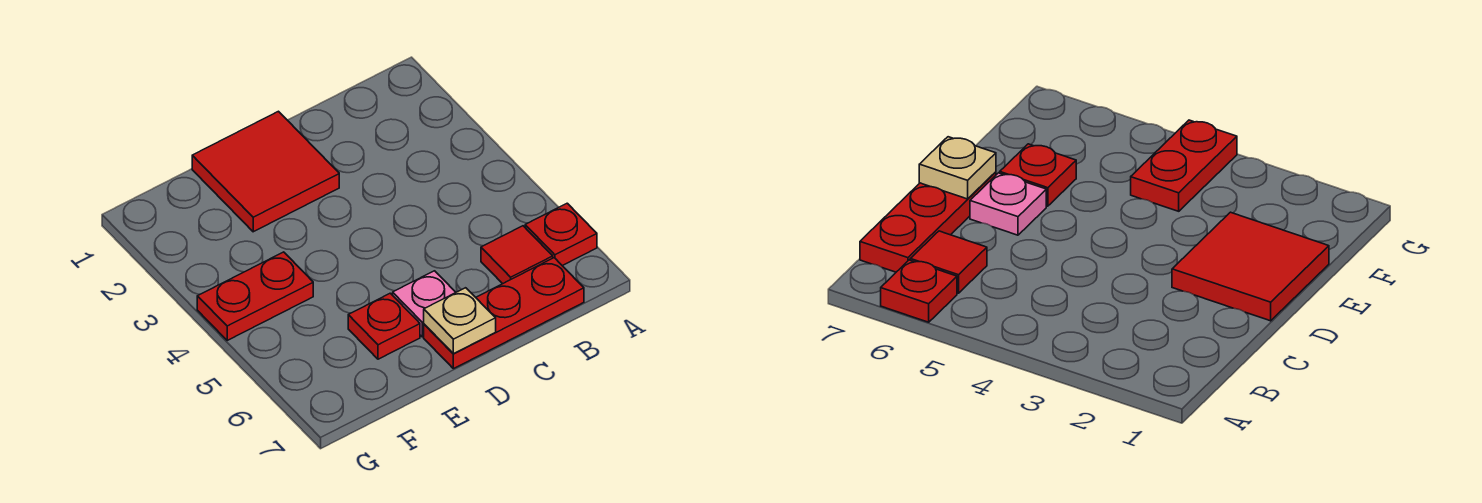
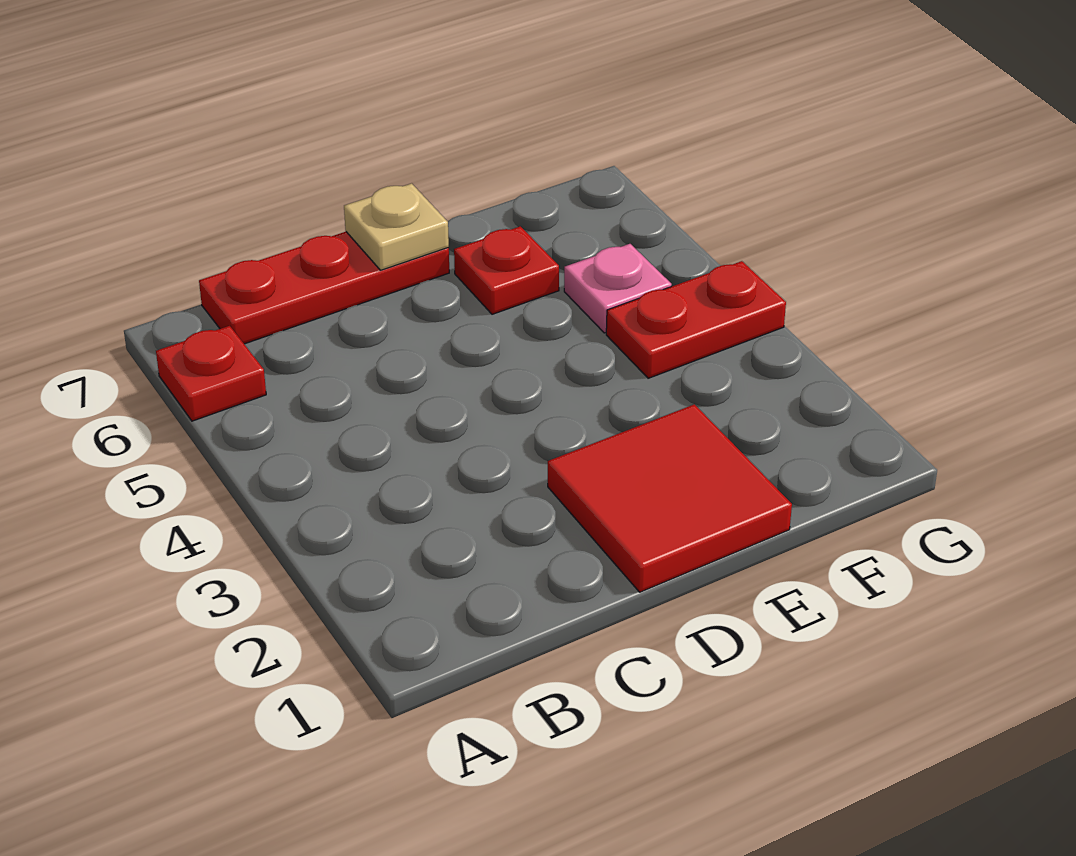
red 1x1 tile [481,226,553,284] -> none
pink 1x1 plate [393,271,456,337] -> pink 1x1 plate moved to [564,244,672,333]

